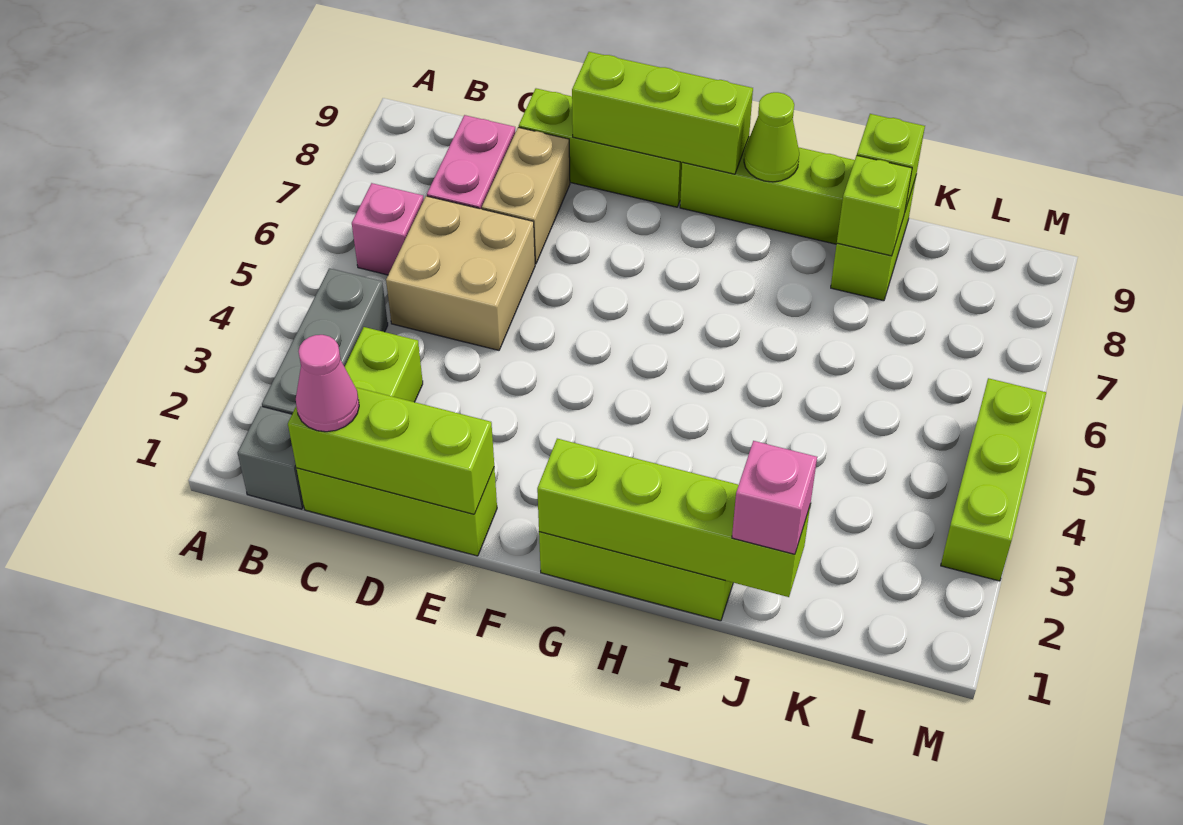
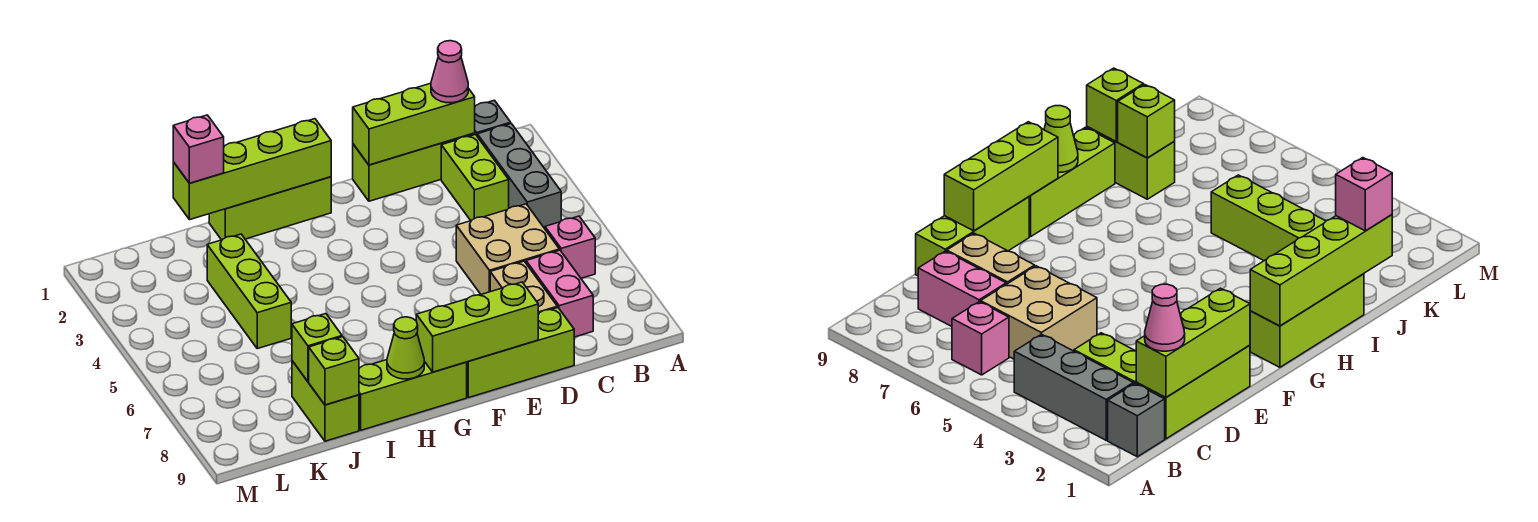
lime 1x3 brick [941,378,1046,581] -> lime 1x3 brick moved to [207,234,291,349]

